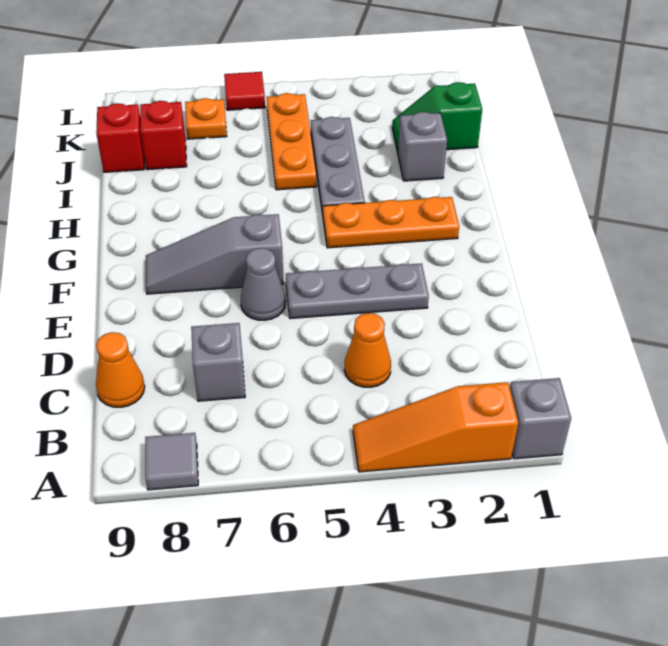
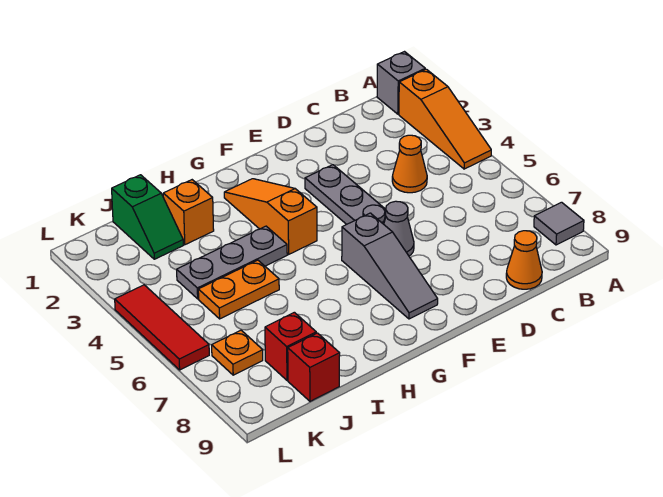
grey 1x1 brick [191,323,245,401] -> none
orange 1x3 plate [323,197,459,248] -> orange 1x3 slope [224,179,317,254]
grey 1x1 brick [398,112,447,181] -> orange 1x1 brick [163,180,214,245]
orange 1x3 plate [267,93,317,190] -> orange 1x2 plate [198,260,279,319]
red 1x1 tile [224,72,265,110] -> red 1x3 tile [115,285,209,370]

